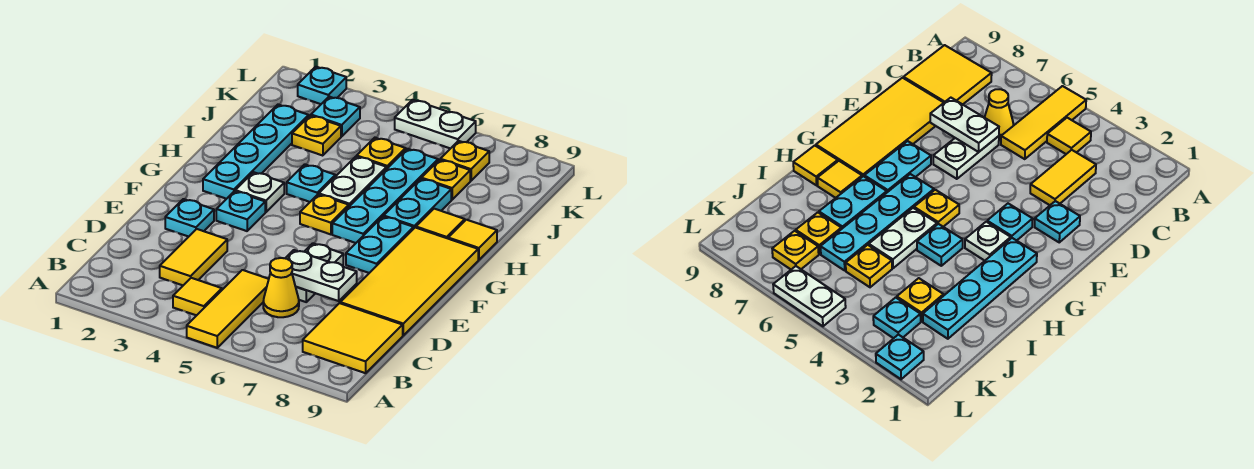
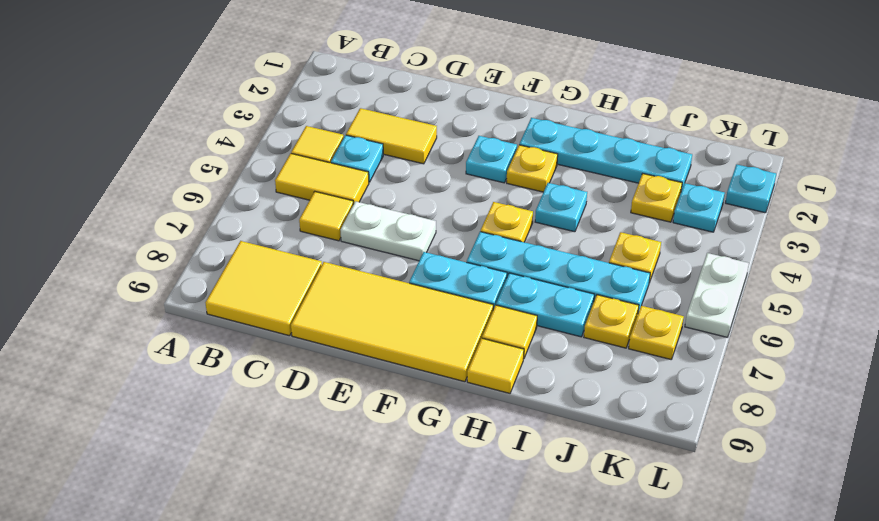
yellow 1x3 tile [187,270,269,348] -> yellow 1x2 tile [275,153,369,204]
yellow 1x1 cone [263,258,299,317] -> yellow 1x1 tile [299,192,353,241]
white 1x2 plate [285,250,357,301] -> none
cyan 1x1 plate [165,199,214,237] -> cyan 1x1 plate moved to [331,135,383,182]
white 1x1 plate [235,172,284,212] -> yellow 1x1 plate [507,145,558,192]
white 1x2 plate [319,156,387,206] -> none

